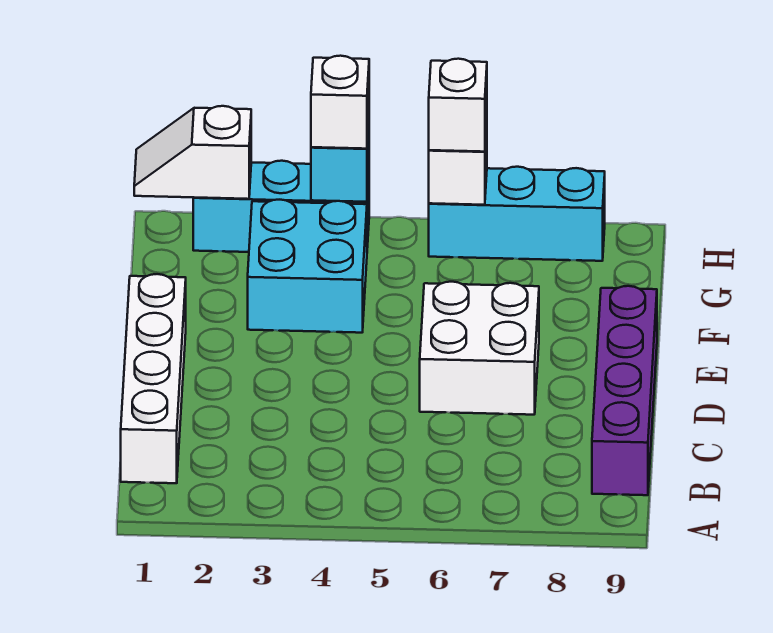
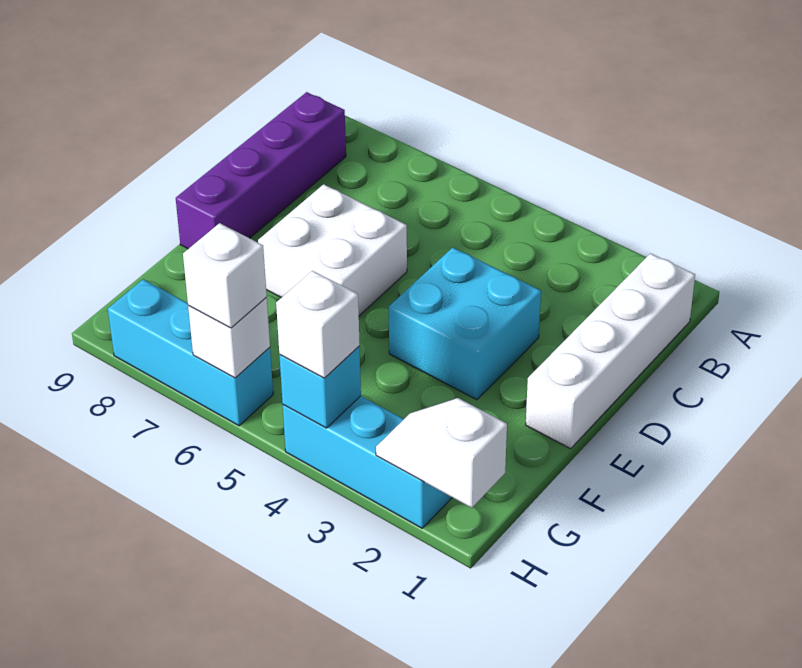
cyan 2x2 brick [248,200,367,333] -> cyan 2x2 brick moved to [389,247,541,400]
white 1x2 slope [134,106,251,199] -> white 1x2 slope turned to [376,398,507,508]

